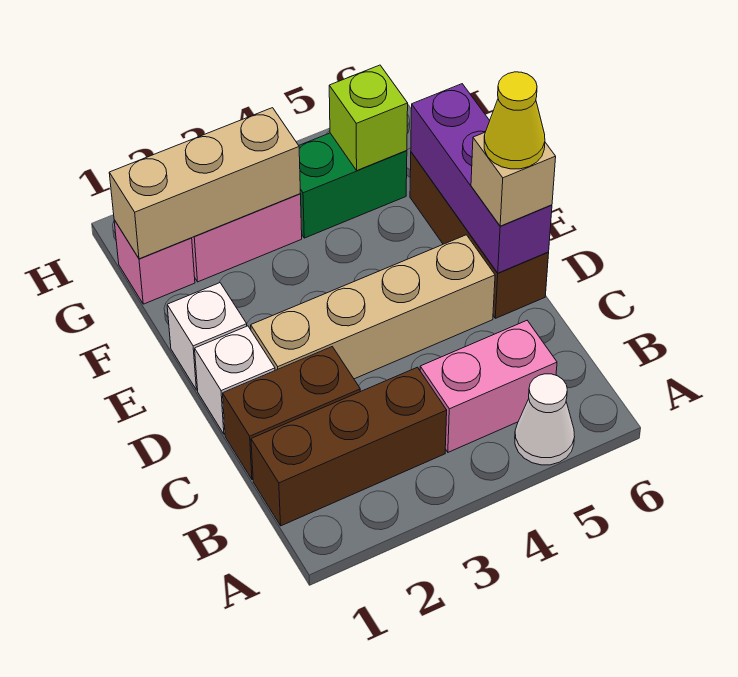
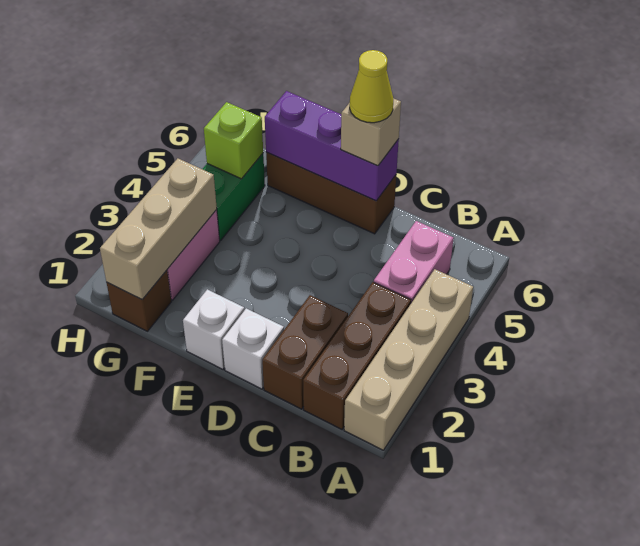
white 1x1 cone [515,374,575,465] -> none
tan 1x4 brick [251,235,495,379] -> tan 1x4 brick moved to [344,269,473,450]
pink 1x1 brick [114,220,195,304] -> brown 1x1 brick [107,270,172,331]

